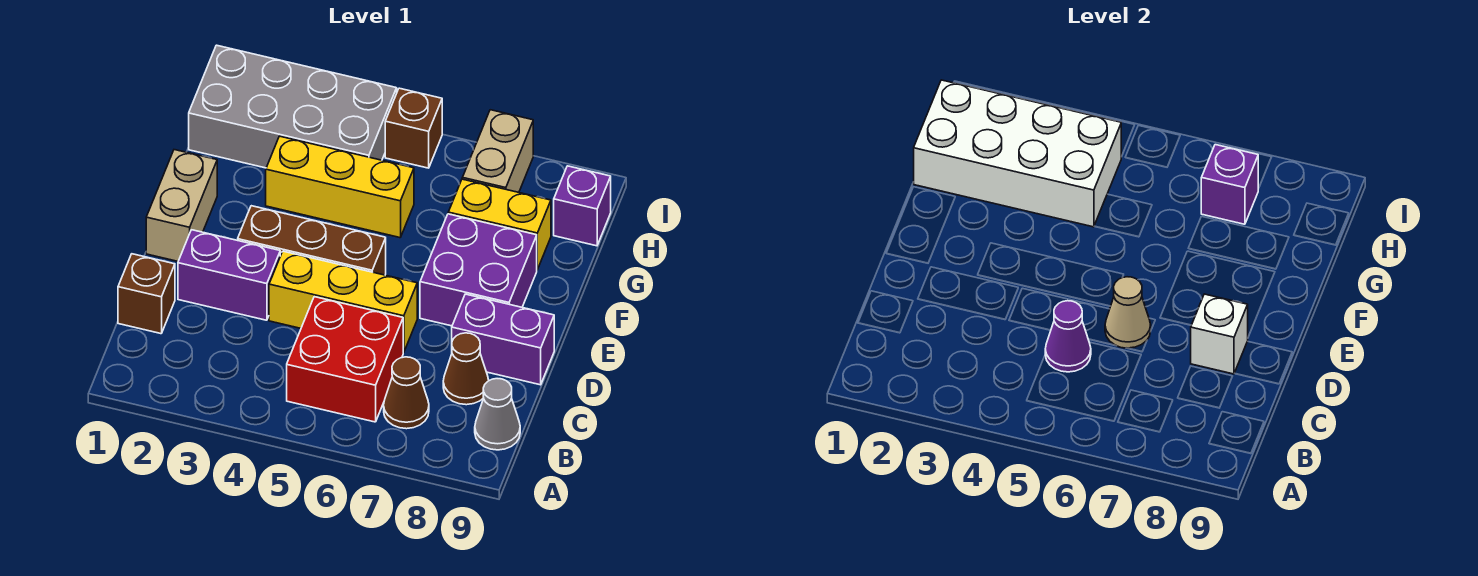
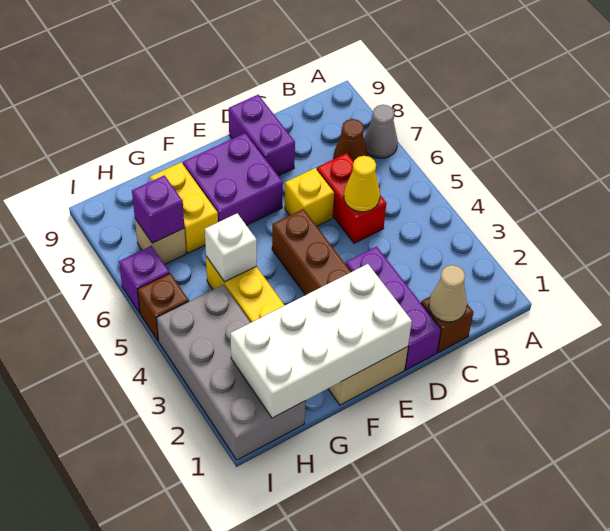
red 2x2 brick [287,297,403,422] -> red 1x2 brick [317,153,386,243]
grey 1x1 cone [475,379,520,450] -> grey 1x1 cone moved to [364,105,398,158]
purple 1x1 cone [1045,301,1091,372] -> yellow 1x1 cone [344,156,380,212]
brown 1x1 cone [443,333,489,405] -> none
purple 1x2 brick [178,230,280,320] -> purple 1x3 brick [346,247,441,370]
yellow 1x3 brick [269,251,417,353] -> yellow 1x1 brick [285,168,334,226]
tan 1x1 cone [1105,277,1151,348] -> tan 1x1 cone moved to [429,265,467,322]
white 1x1 brick [1191,294,1248,374] -> white 1x1 brick moved to [205,213,257,282]
white 2x4 brick [914,80,1122,227] -> white 2x4 brick turned to [230,264,412,418]
tan 1x2 brick [462,110,533,192] -> tan 1x1 brick [135,219,186,265]
purple 1x1 brick [554,166,611,246] -> purple 1x1 brick moved to [119,246,170,313]

